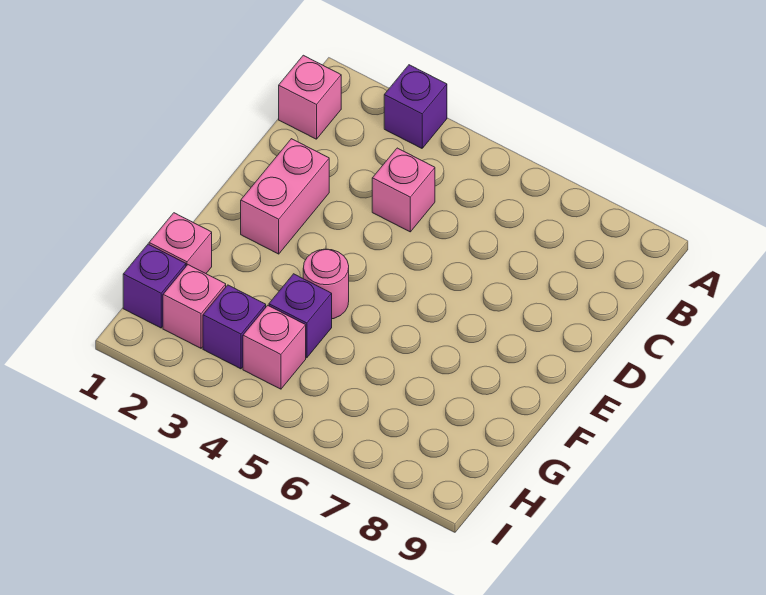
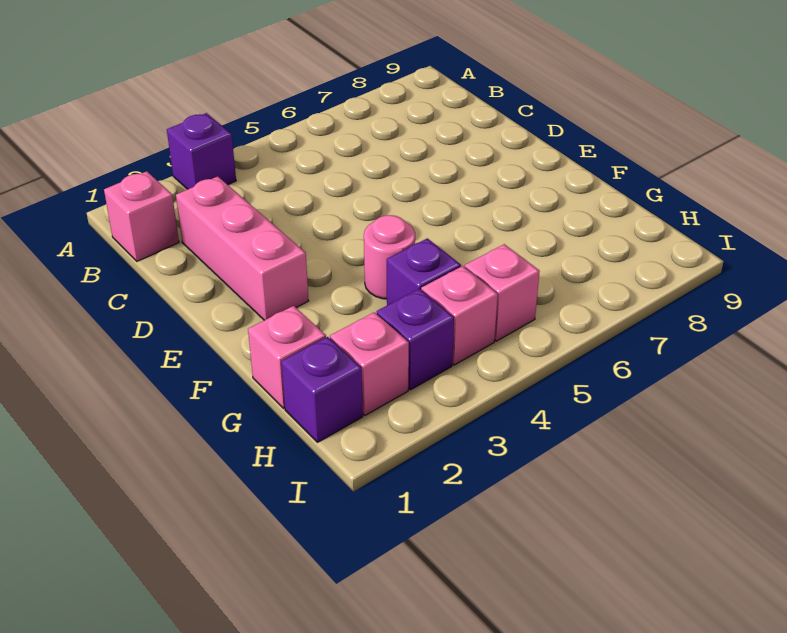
pink 1x1 brick [372,148,435,232] -> pink 1x1 brick moved to [465,244,540,341]
pink 1x2 brick [241,139,329,254] -> pink 1x3 brick [176,176,309,320]

